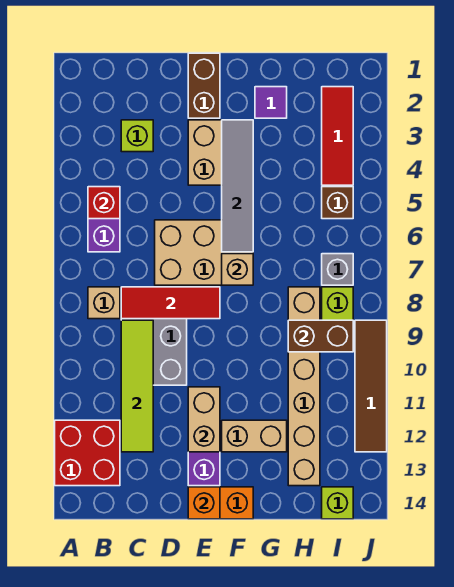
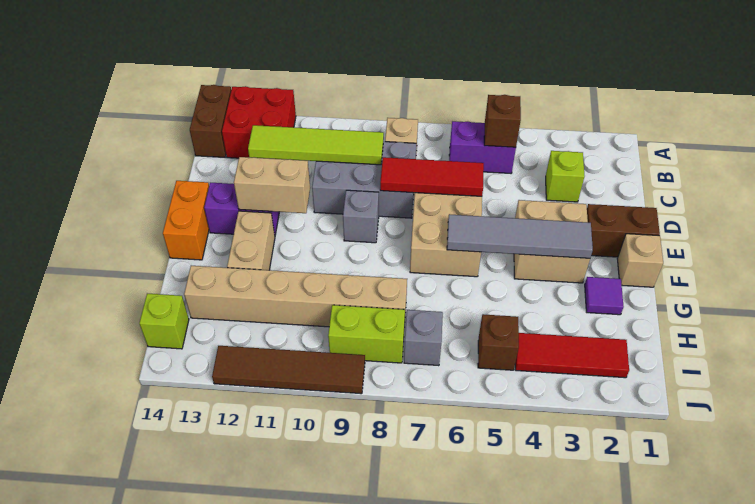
red 1x1 brick [88,187,120,219] -> brown 1x1 brick [484,95,521,147]
red 1x3 tile [121,287,220,319] -> red 1x3 tile turned to [380,157,484,196]
none -> grey 1x1 brick [343,190,379,243]
orange 1x1 brick [188,487,220,519] -> none
tan 1x1 brick [222,254,253,285] -> tan 1x1 brick moved to [617,234,663,287]
brown 1x2 brick [288,320,353,352] -> brown 1x2 brick moved to [190,85,231,157]

